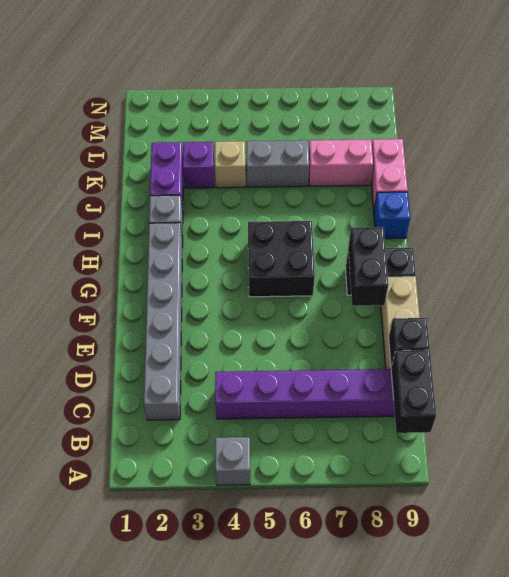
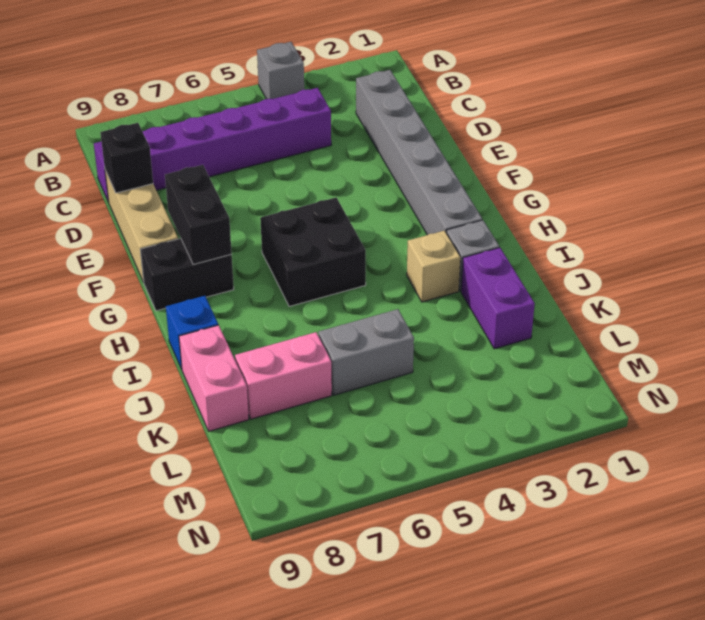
black 1x2 brick [391,350,436,433] -> none
purple 1x1 brick [183,142,214,188] -> none
tan 1x1 brick [215,141,246,188] -> tan 1x1 brick moved to [407,231,460,302]

